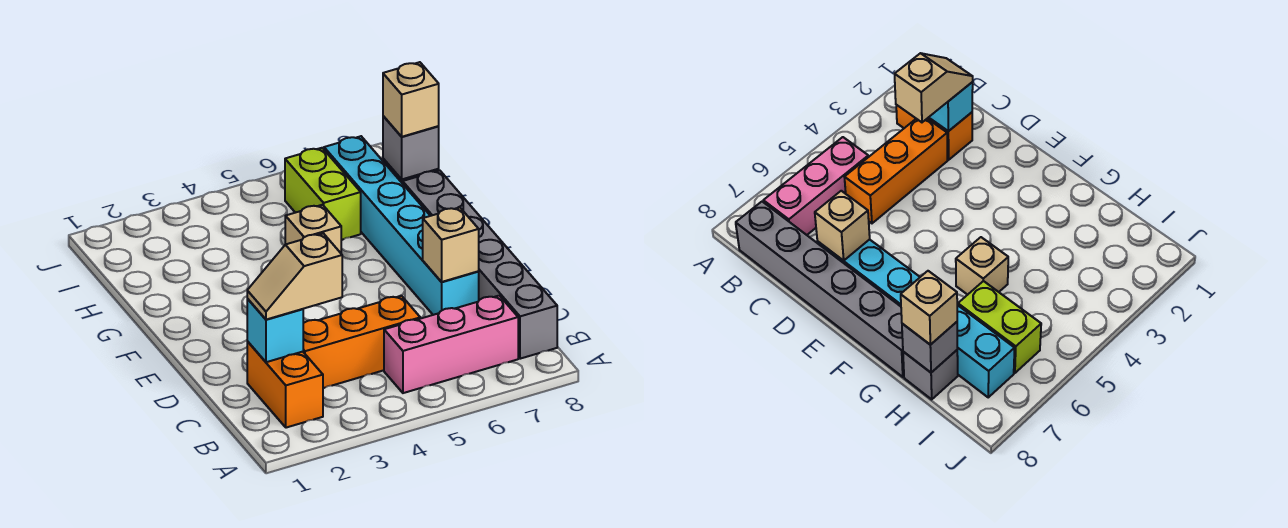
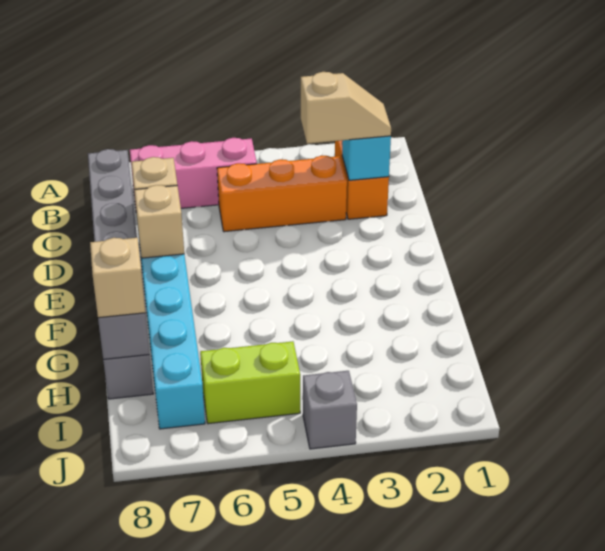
tan 1x1 brick [285,205,341,253] -> tan 1x1 brick moved to [134,185,184,258]
lime 1x2 brick [285,148,361,240] -> lime 1x2 brick turned to [200,341,300,424]
none -> grey 1x1 brick [303,371,357,449]

